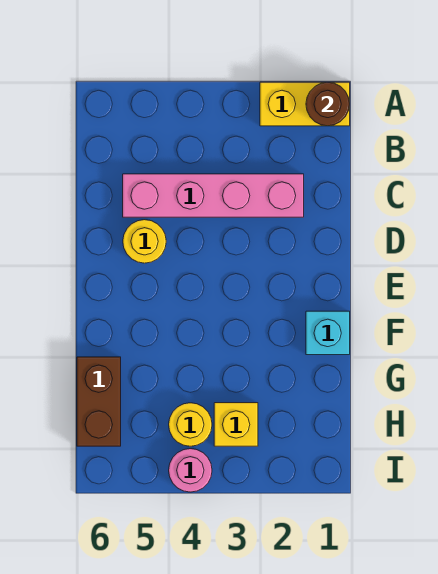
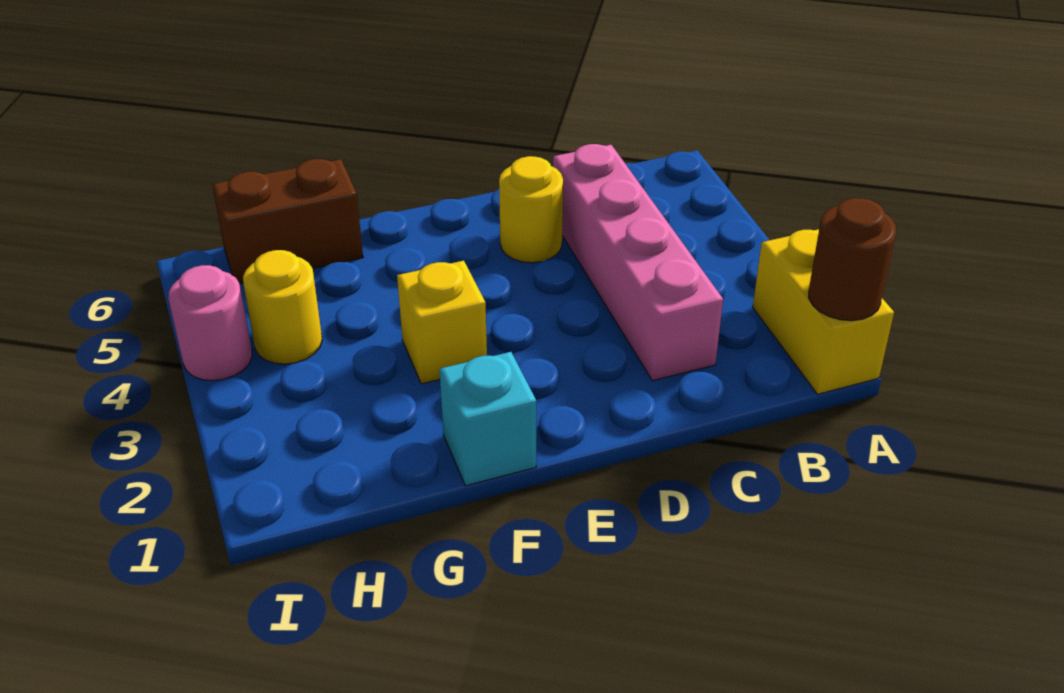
yellow 1x1 brick [214,403,258,446] -> yellow 1x1 brick moved to [397,261,487,384]

